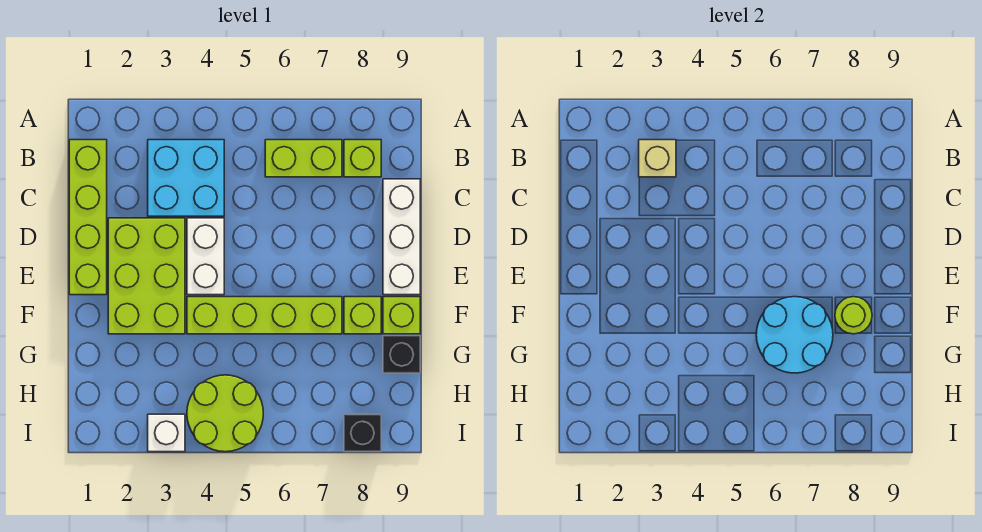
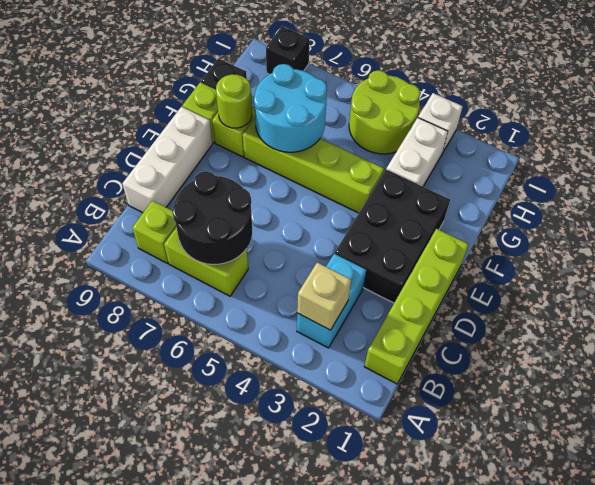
cyan 2x2 brick [148,140,224,216] -> cyan 1x2 brick [297,254,366,348]
none -> black 2x2 round brick [172,171,252,264]
lime 2x3 brick [108,218,185,334] -> black 2x3 brick [334,170,450,303]
white 1x2 brick [187,218,224,295] -> white 1x2 brick moved to [386,118,448,186]

